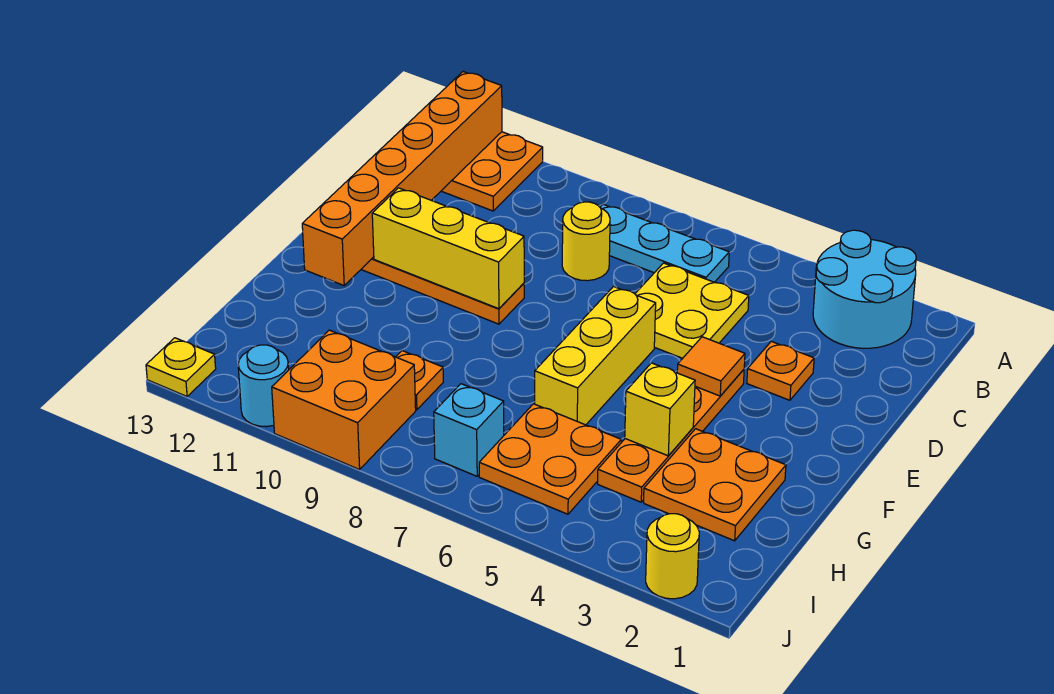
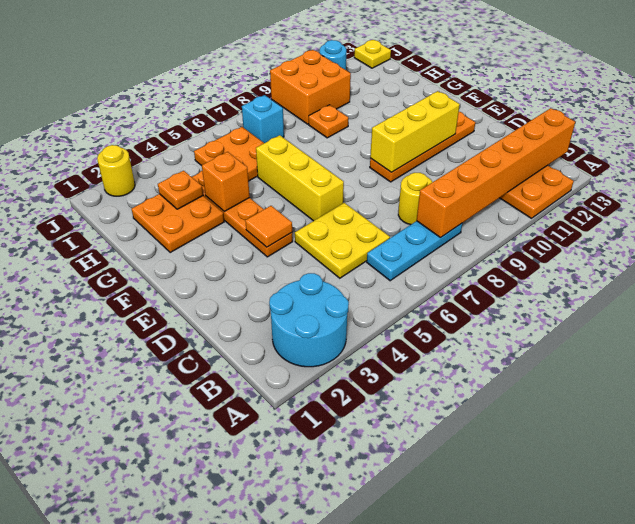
orange 1x6 brick [302,72,502,285] -> orange 1x6 brick turned to [417,108,575,238]
orange 1x1 plate [747,341,814,400] -> orange 1x1 plate moved to [158,171,203,209]
yellow 1x1 brick [625,363,695,456] -> orange 1x1 brick [202,152,250,211]

